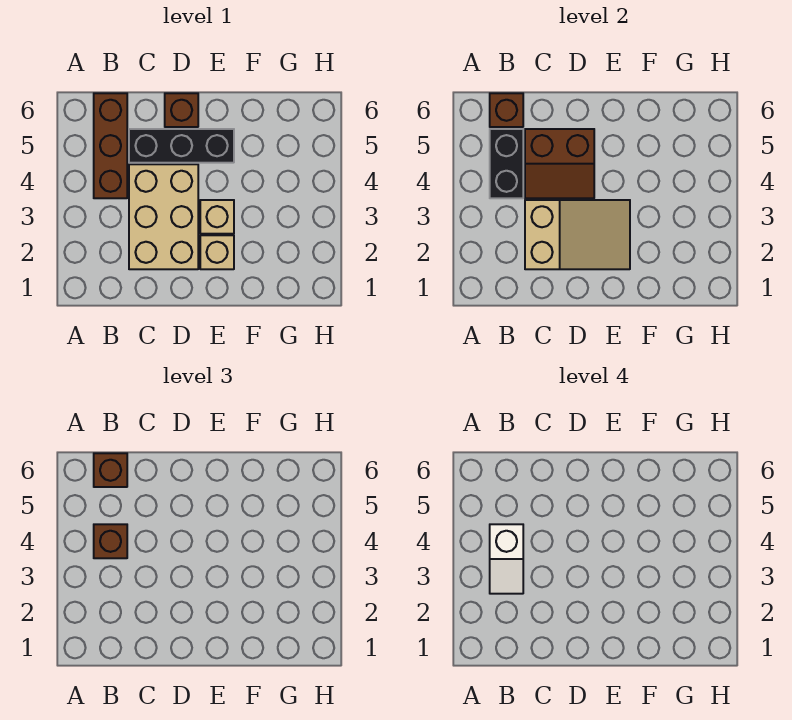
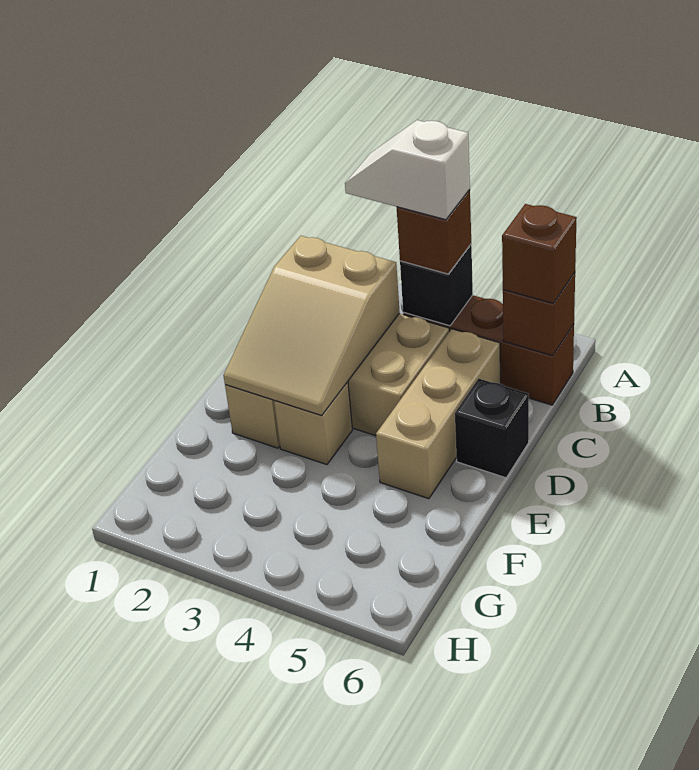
black 1x2 brick [490,129,523,198] -> black 1x1 brick [400,244,473,326]
brown 2x2 slope [525,129,594,198] -> none
black 1x3 brick [129,129,234,163] -> tan 1x3 brick [376,329,500,499]
brown 1x1 brick [165,93,198,127] -> black 1x1 brick [455,379,529,478]

